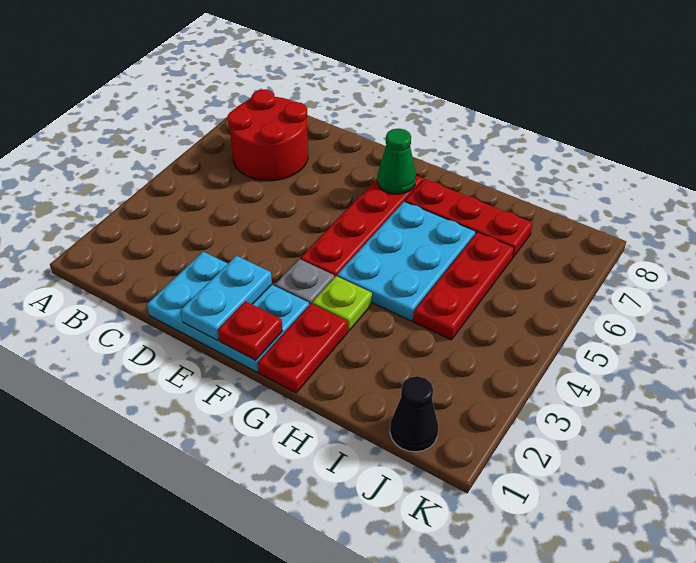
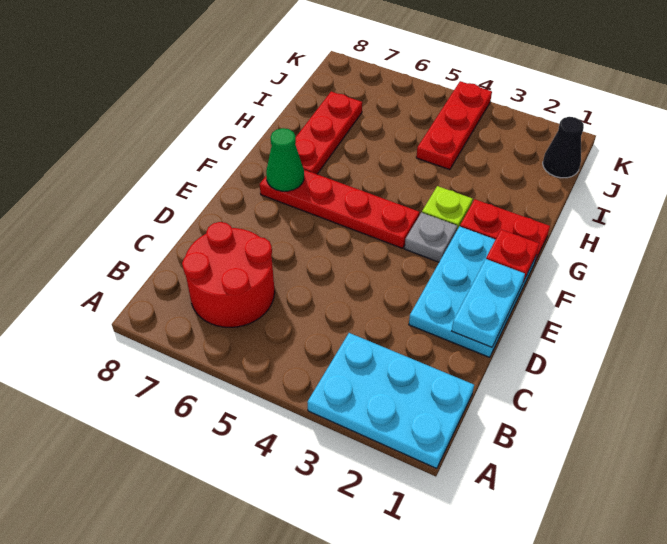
cyan 1x2 plate [180,256,272,340] -> cyan 1x2 plate turned to [452,259,525,347]
cyan 2x3 plate [337,202,476,321] -> cyan 2x3 plate moved to [308,333,474,469]
red 1x3 plate [413,232,514,340] -> red 1x3 plate turned to [416,81,492,170]

